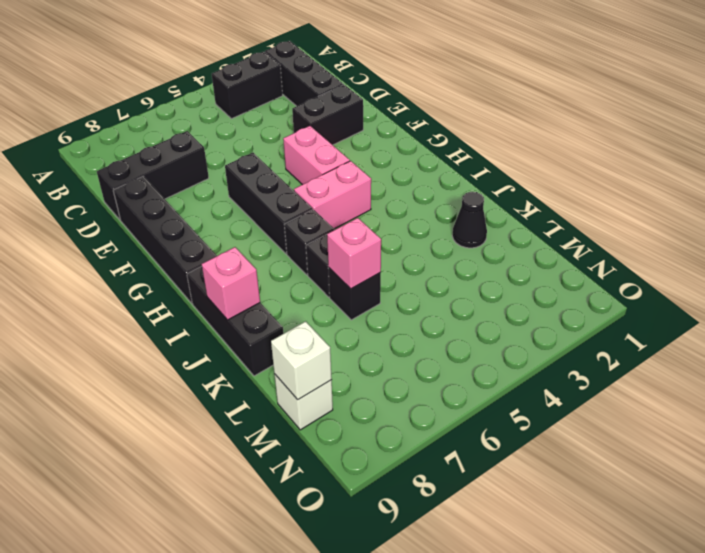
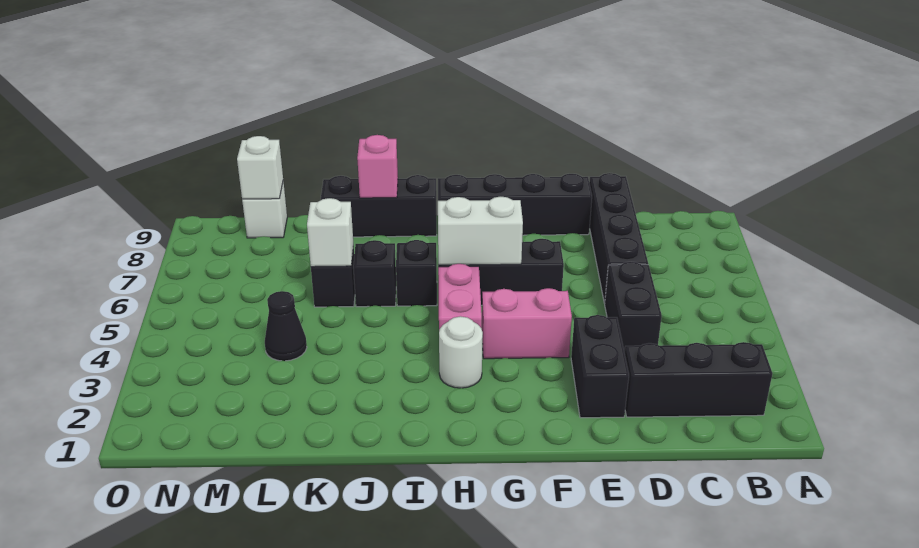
black 1x2 brick [212,52,283,119] -> black 1x2 brick moved to [605,262,662,353]
black 1x3 brick [97,131,209,220] -> black 1x4 brick [589,173,648,303]
none -> white 1x2 brick [438,197,523,265]
none -> white 1x1 round brick [439,316,483,388]
black 1x1 cone [452,192,487,248] -> black 1x1 cone moved to [265,291,307,361]
pink 1x1 brick [327,218,381,289] -> white 1x1 brick [307,198,353,267]

